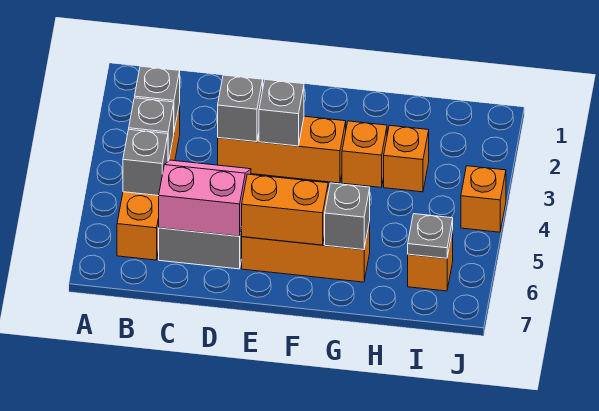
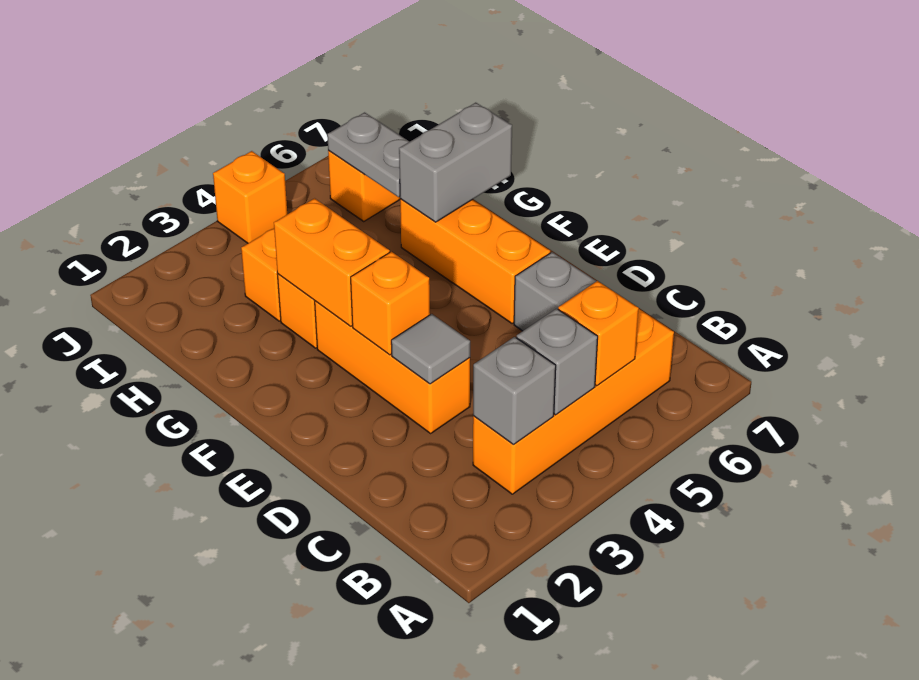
grey 1x1 brick [123,129,168,196] -> orange 1x1 brick [558,281,639,386]
pink 2x2 slope [159,160,251,236] -> none
grey 1x1 brick [218,75,263,142] -> grey 1x1 tile [391,314,470,384]
grey 1x1 brick [259,80,304,146] -> orange 1x1 brick [351,252,430,355]
orange 1x2 brick [242,174,328,245] -> orange 1x2 brick moved to [274,198,390,326]
grey 1x1 brick [325,183,370,250] -> grey 1x2 brick [399,103,512,222]
grey 1x1 plate [408,214,453,258] -> grey 1x2 plate [327,112,409,197]

